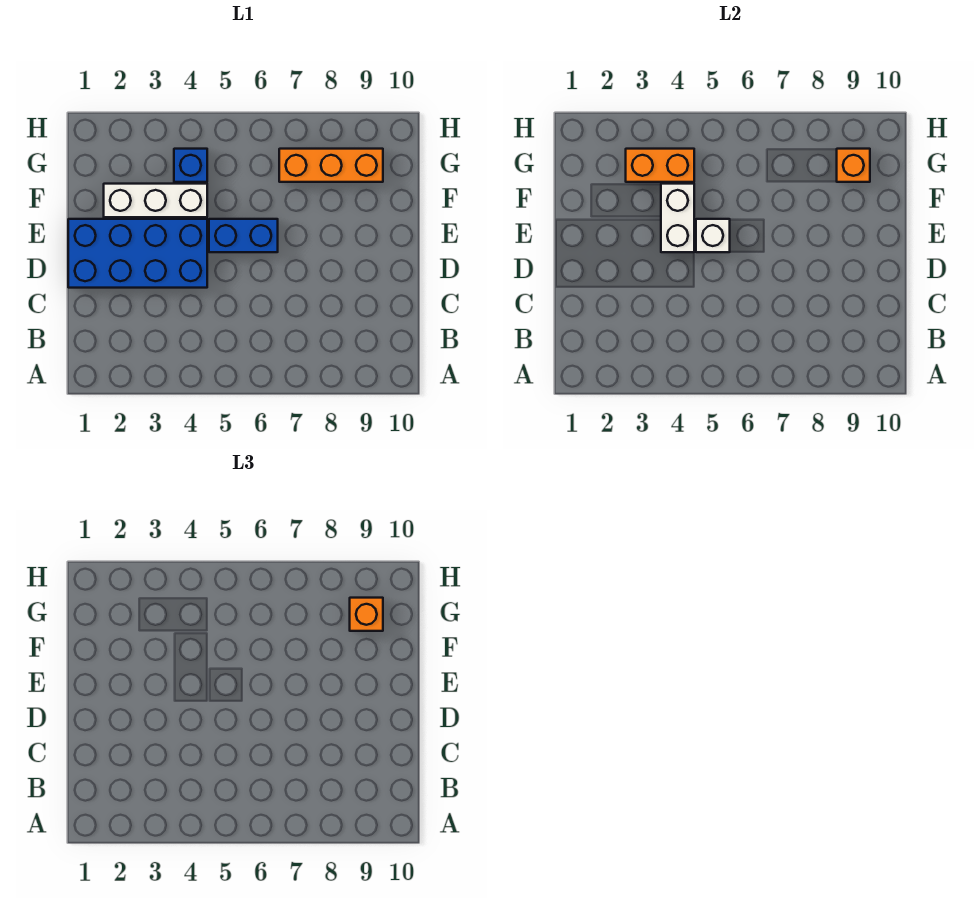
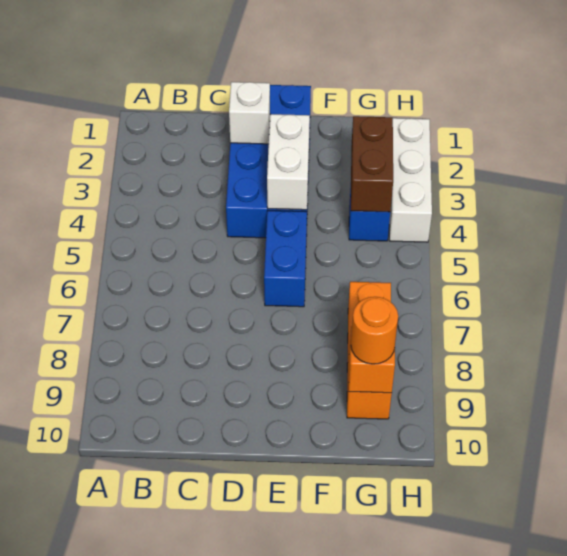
white 1x2 brick [661,184,694,252] -> white 1x2 brick turned to [267,114,310,210]
white 1x1 brick [696,219,730,252] -> white 1x1 brick moved to [229,82,270,144]
white 1x3 brick [104,184,207,217] -> white 1x3 brick moved to [389,118,432,242]
orange 1x2 brick [626,149,694,182] -> brown 1x2 brick [351,116,393,212]
orange 1x1 brick [350,598,383,631] -> orange 1x1 round brick [351,297,398,364]

